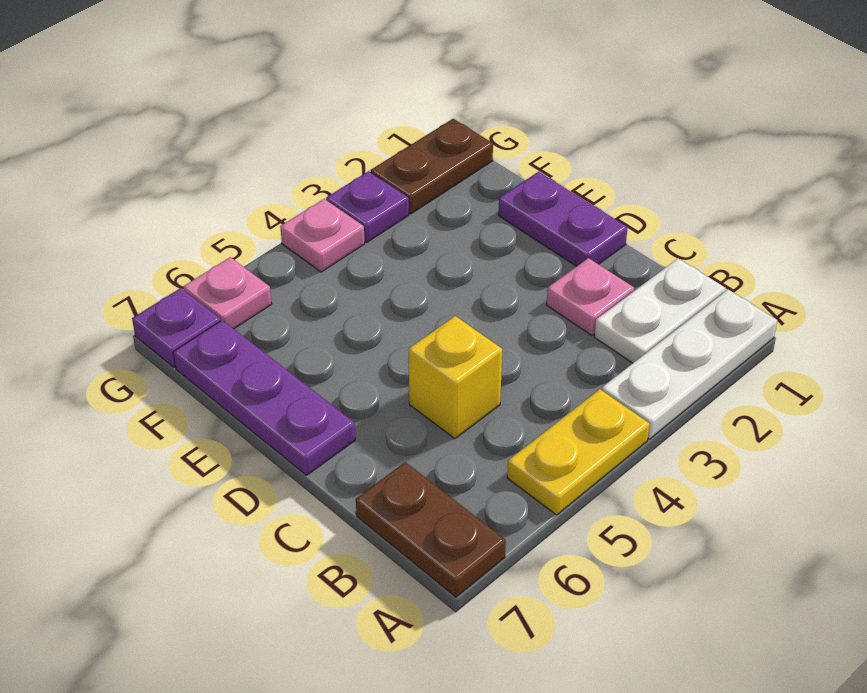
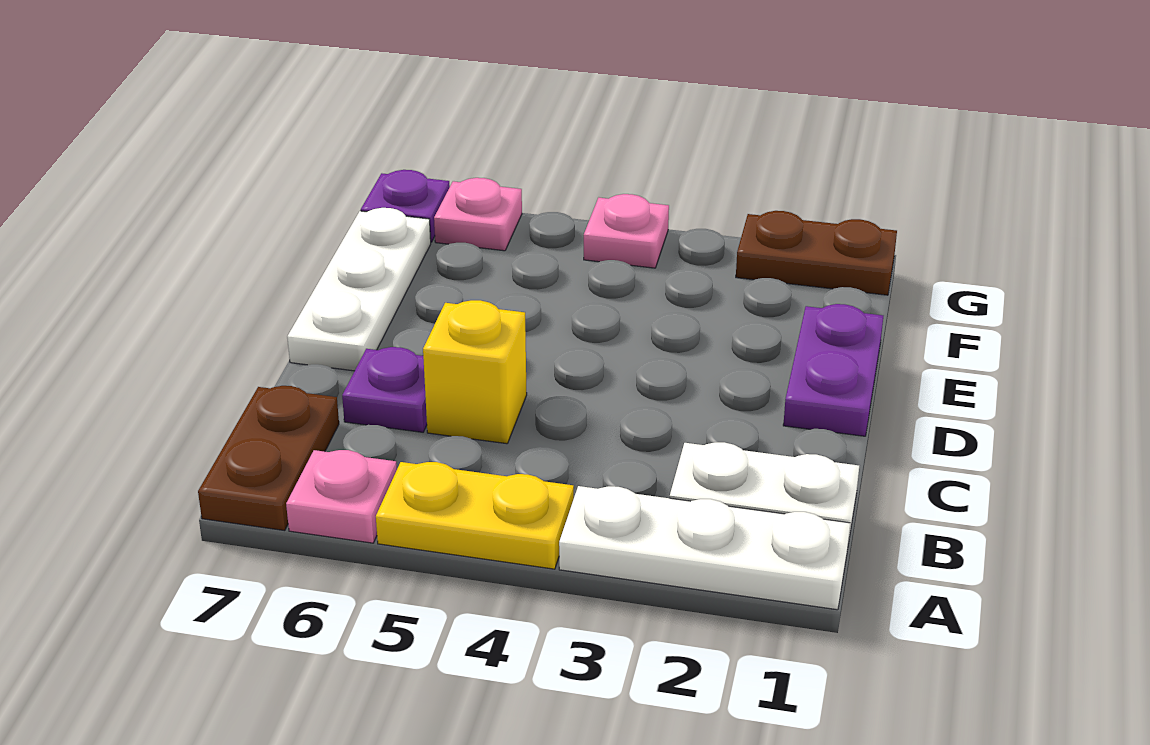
pink 1x1 plate [547,258,634,335] -> pink 1x1 plate moved to [286,450,397,543]
purple 1x3 plate [173,320,355,475] -> white 1x3 plate [287,208,431,371]
purple 1x1 plate [326,171,409,242] -> purple 1x1 plate moved to [342,347,427,432]

